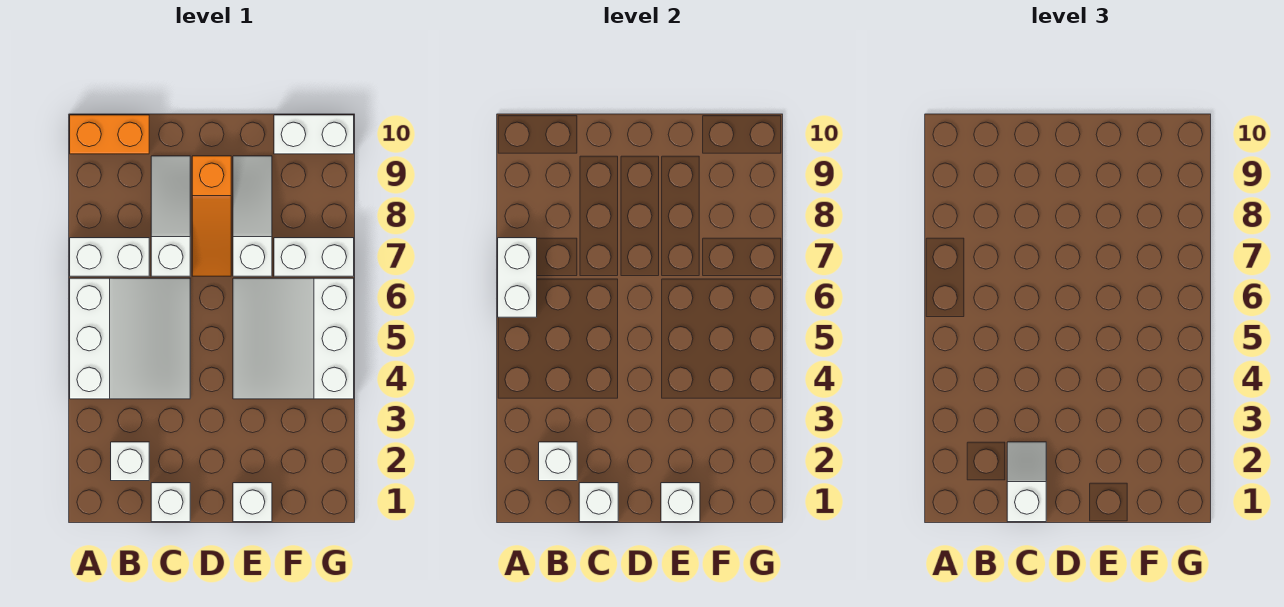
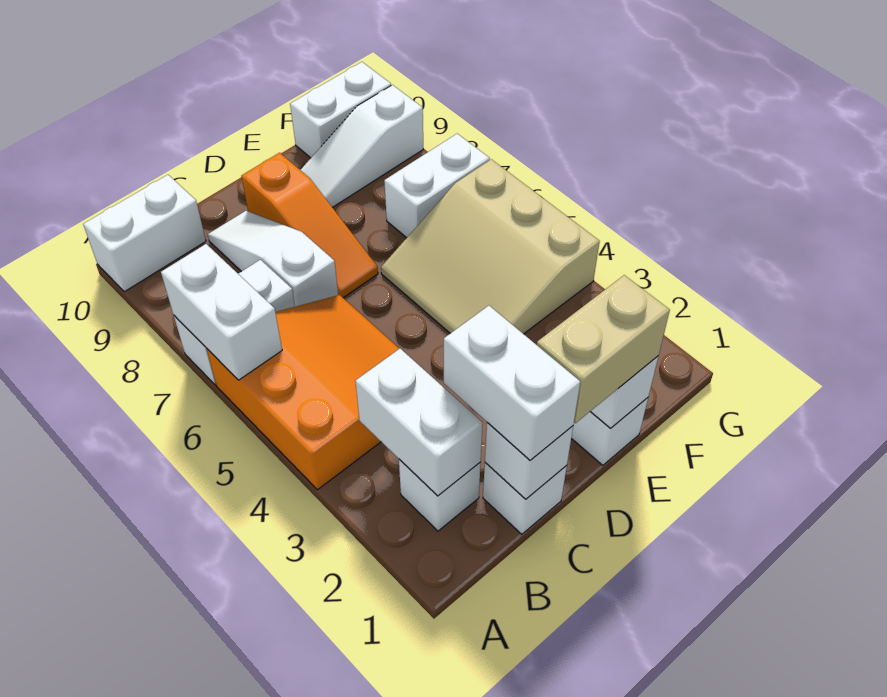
white 3x3 slope [70,278,190,399] -> orange 3x3 slope [206,295,399,490]
orange 1x2 brick [70,115,149,154] -> white 1x2 brick [83,175,206,292]
white 1x1 brick [539,442,577,481] -> white 1x2 brick [355,349,482,496]
white 1x2 slope [1007,442,1046,522] -> white 1x2 brick [444,306,580,460]
none -> tan 1x2 brick [537,275,670,423]
white 3x3 slope [233,278,354,399] -> tan 3x3 slope [381,159,600,334]
white 1x3 slope [233,156,272,276] -> white 1x3 slope turned to [301,85,423,207]

